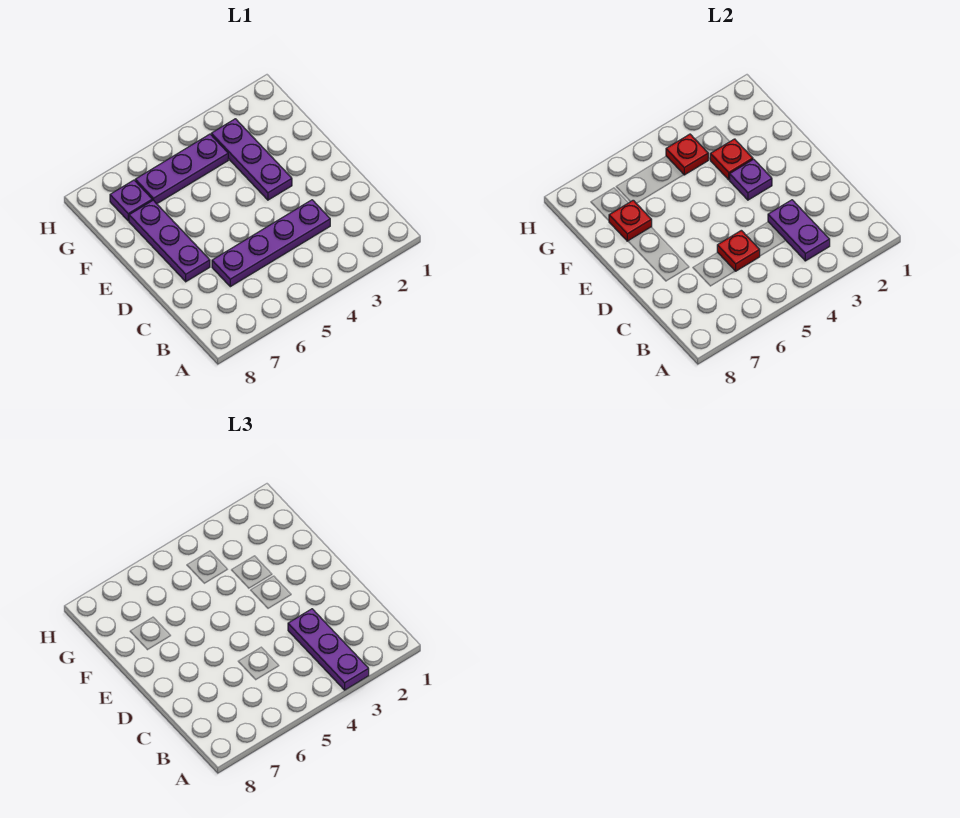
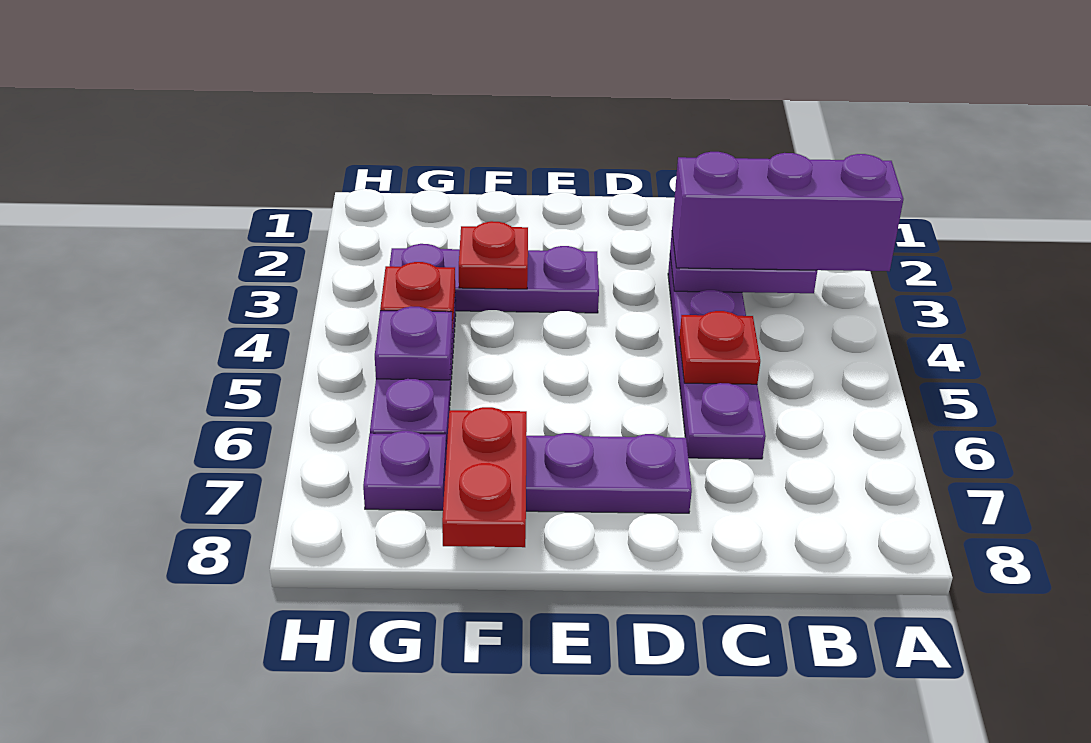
purple 1x3 plate [288,609,369,690] -> purple 1x3 brick [672,152,903,271]
purple 1x1 plate [729,159,772,200] -> purple 1x1 plate moved to [375,306,452,380]
red 1x1 plate [609,200,652,241] -> red 1x2 plate [442,407,527,547]

